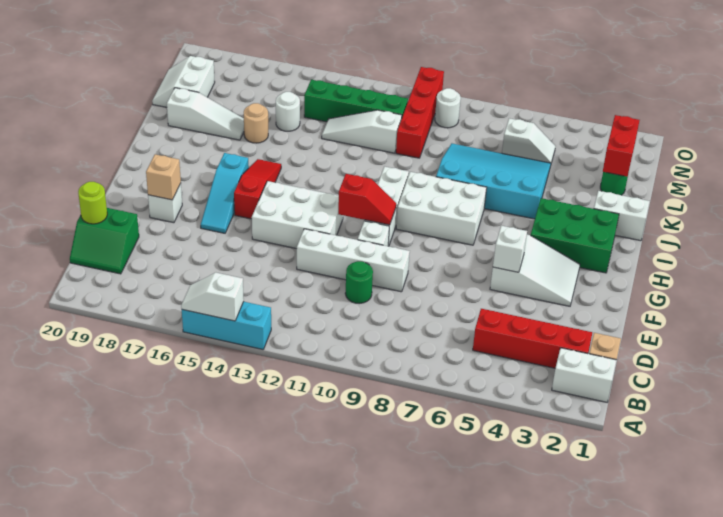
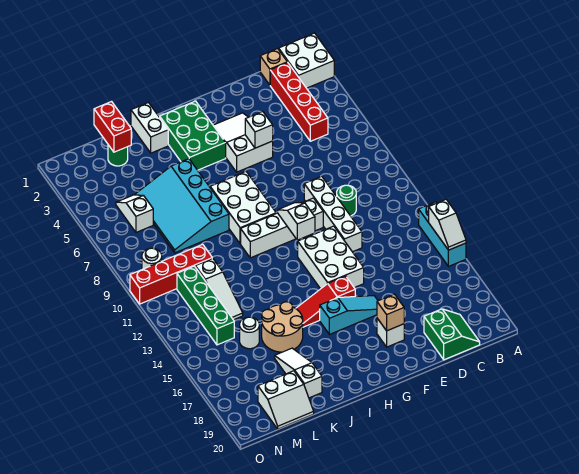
white 1x2 brick [552,348,617,402] -> white 2x2 brick [279,33,334,88]
lime 1x1 round brick [78,182,107,224] -> none
red 1x2 slope [338,174,396,225] -> white 1x2 slope [278,203,315,240]
tan 1x1 round brick [244,103,268,143] -> tan 2x2 round brick [262,302,303,352]
red 1x2 brick [603,115,640,177] -> red 1x2 brick turned to [94,102,131,152]

